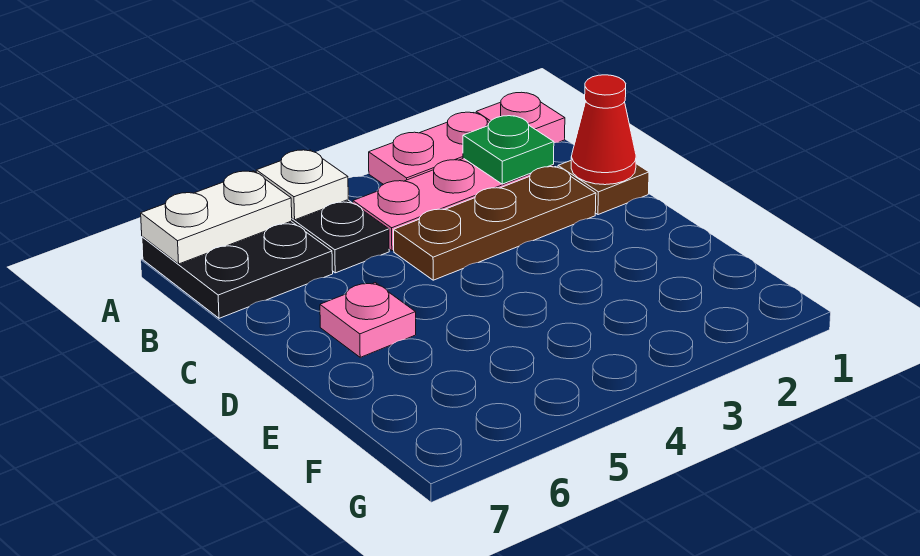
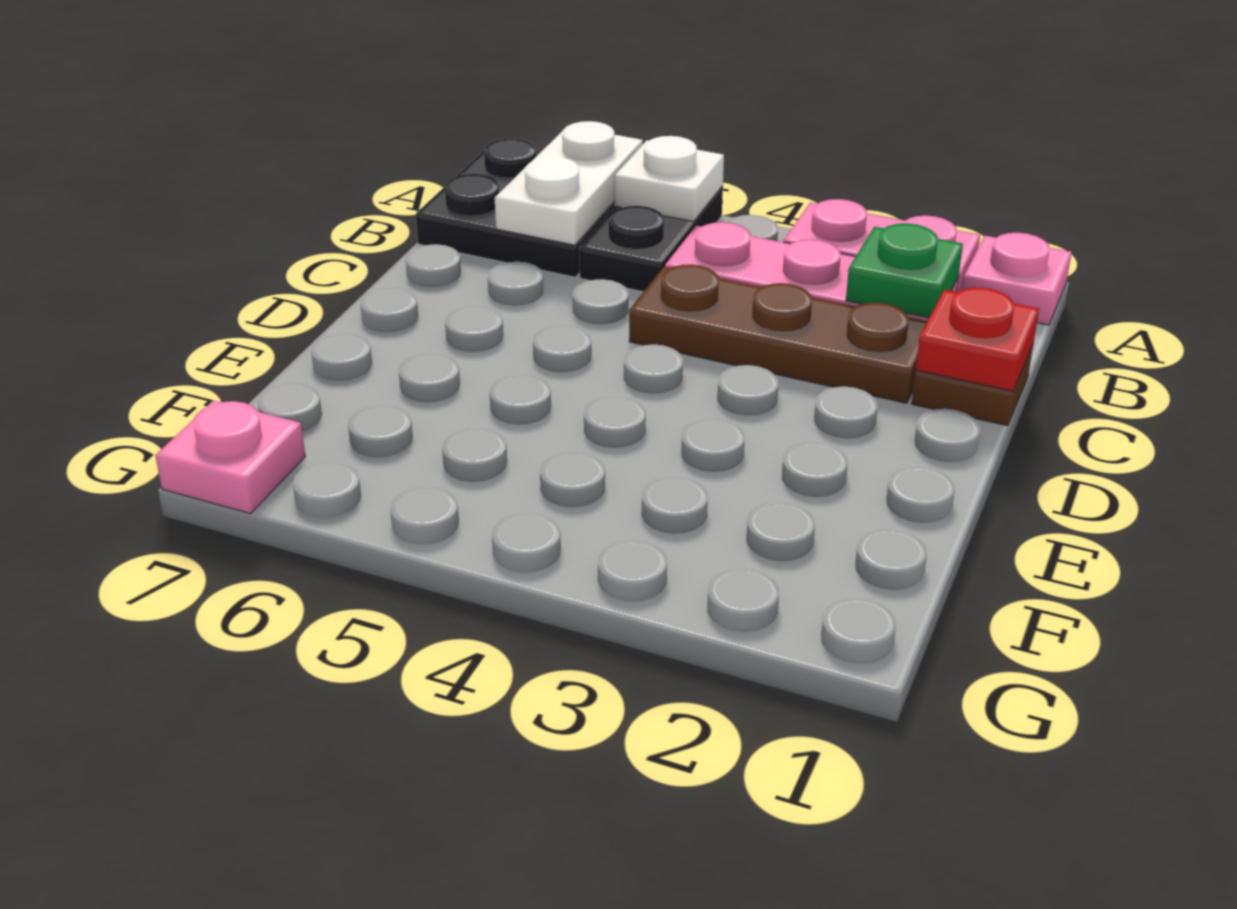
white 1x2 plate [141,171,292,264] -> white 1x2 plate turned to [495,121,643,245]
red 1x1 cone [571,75,636,185] -> red 1x1 plate [916,288,1039,391]
pink 1x1 plate [320,283,416,357] -> pink 1x1 plate moved to [155,401,305,514]

